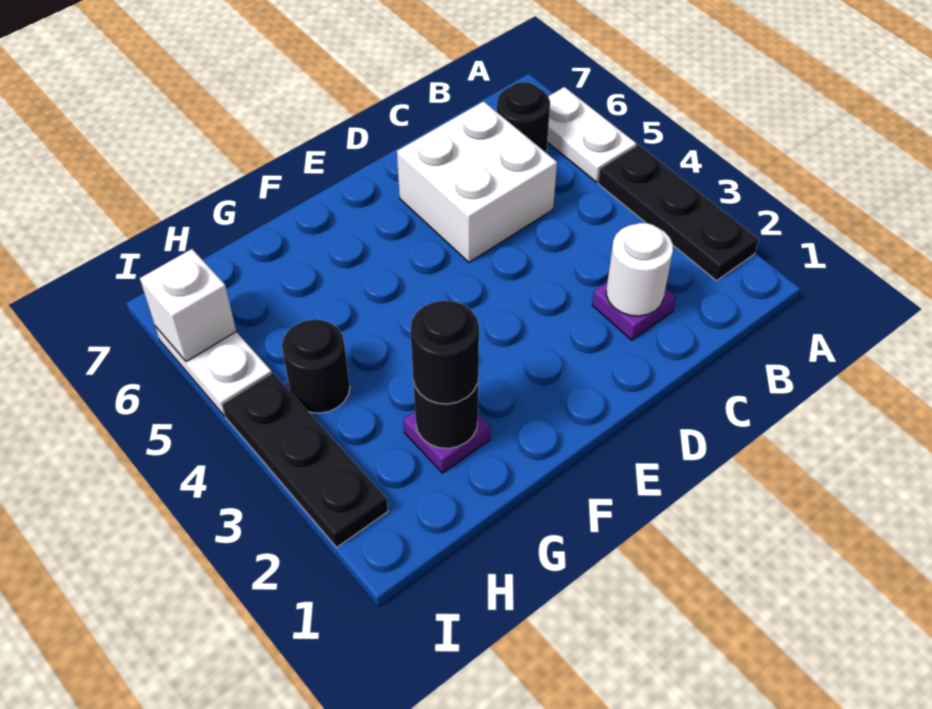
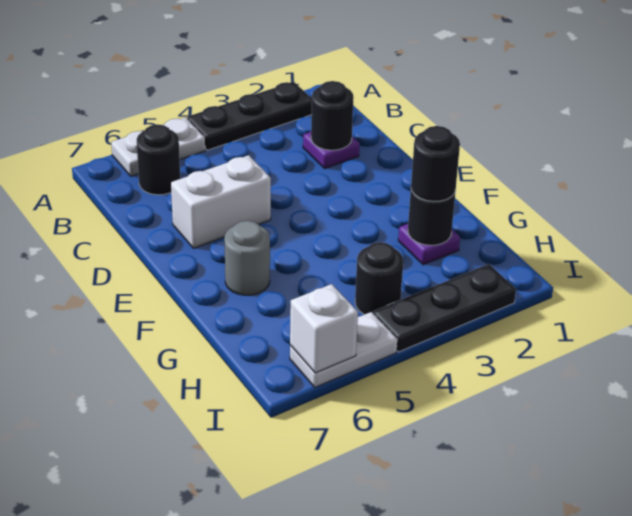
white 1x1 round brick [606,223,673,316] -> black 1x1 round brick [311,81,354,150]
white 2x2 brick [397,101,557,262] -> white 1x2 brick [171,155,271,248]
none -> grey 1x1 round brick [224,221,270,295]

